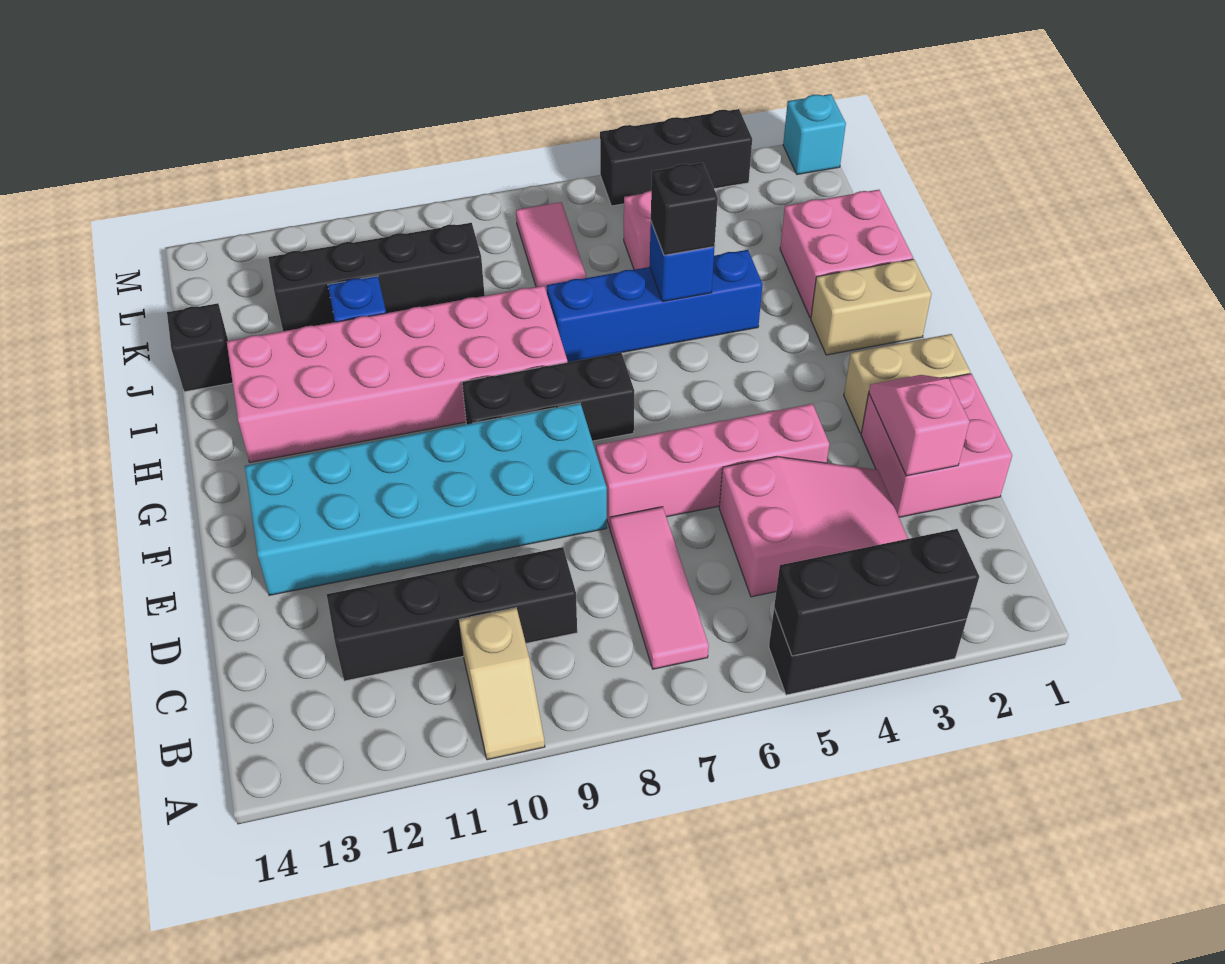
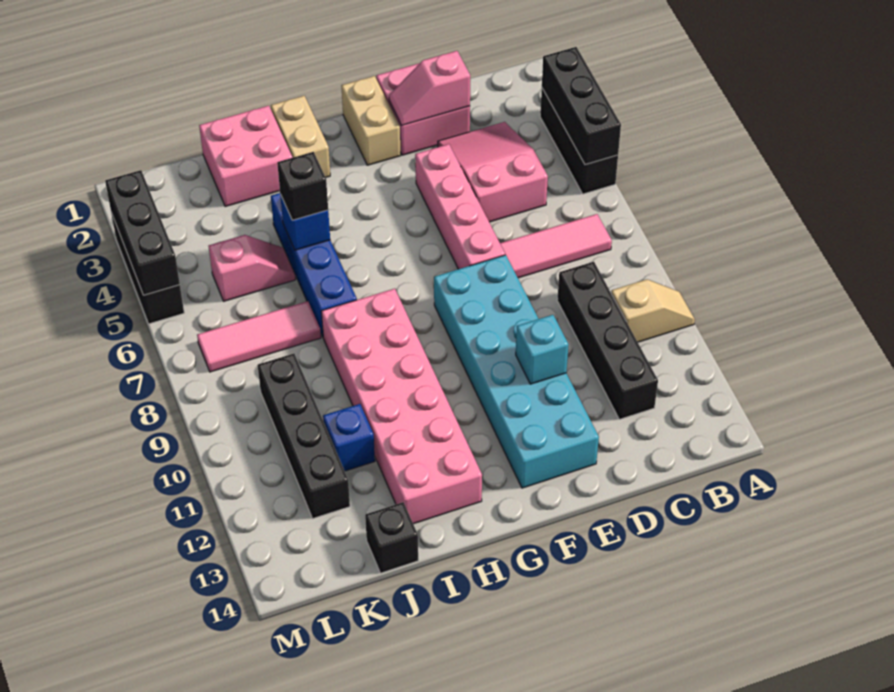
black 1x3 brick [462,353,634,441] -> black 1x3 brick moved to [105,170,180,295]
cyan 1x1 brick [783,94,846,175] -> cyan 1x1 brick moved to [516,315,569,384]

